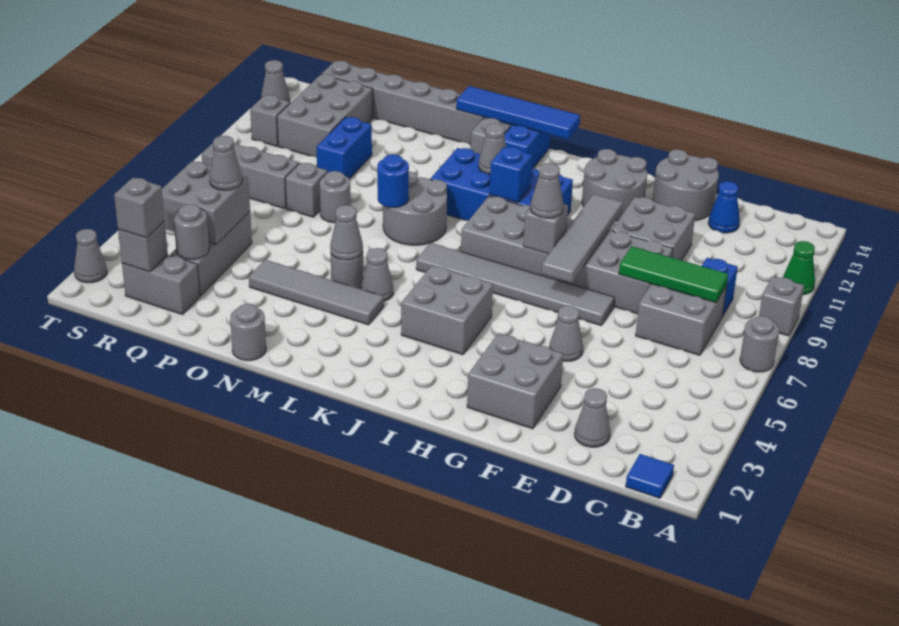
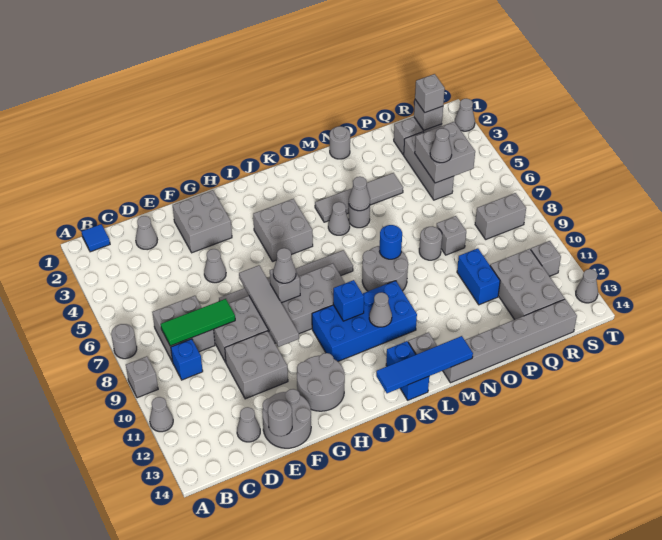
green 1x1 cone [783,241,815,295] -> grey 1x1 cone [150,397,173,432]
blue 1x1 cone [708,181,740,233] -> grey 1x1 cone [237,407,260,442]
grey 1x1 round brick [174,204,209,259] -> grey 1x1 round brick moved to [268,400,292,436]
grey 1x3 brick [202,143,299,209] -> grey 1x2 brick [475,193,526,239]

